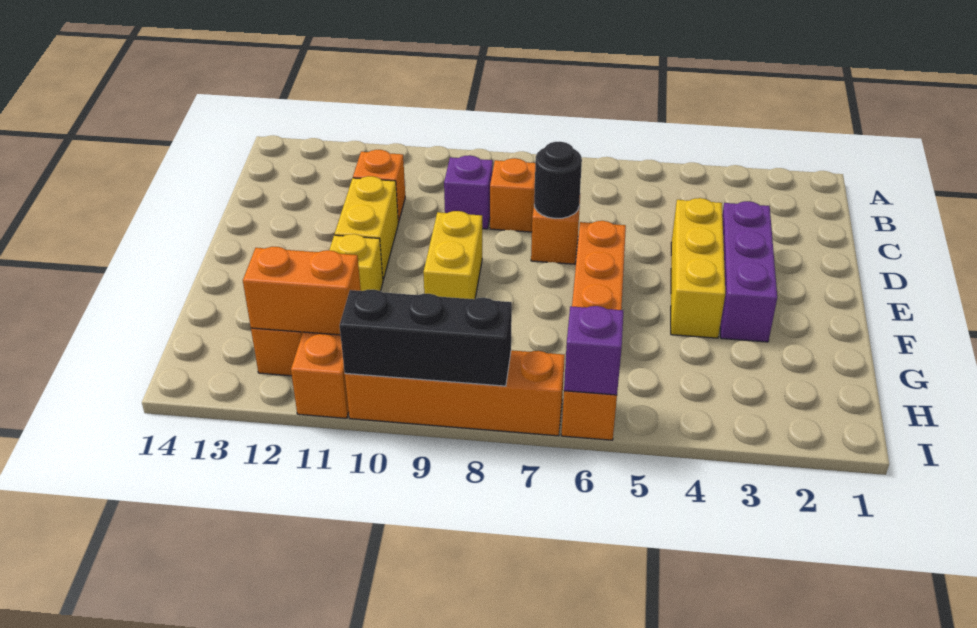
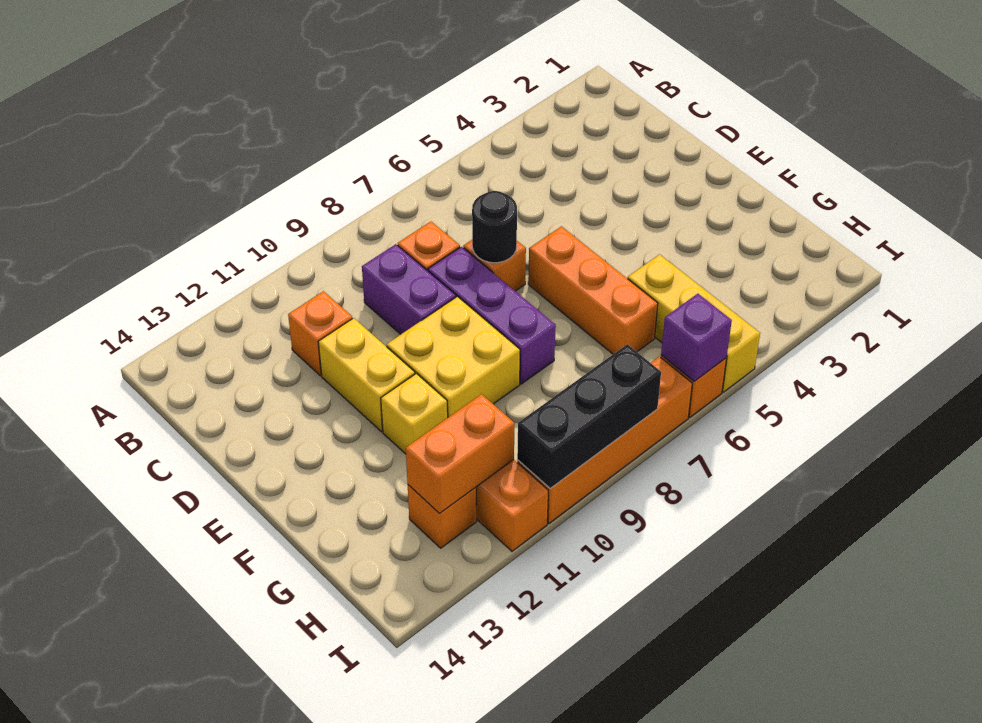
purple 1x1 brick [444,155,493,229] -> purple 1x2 brick [362,244,456,334]
purple 1x3 brick [720,201,777,342] -> purple 1x3 brick moved to [428,247,556,384]
yellow 1x3 brick [671,198,725,338] -> yellow 1x3 brick moved to [628,254,760,392]
yellow 1x2 brick [423,211,482,299] -> yellow 2x2 brick [387,297,520,417]

